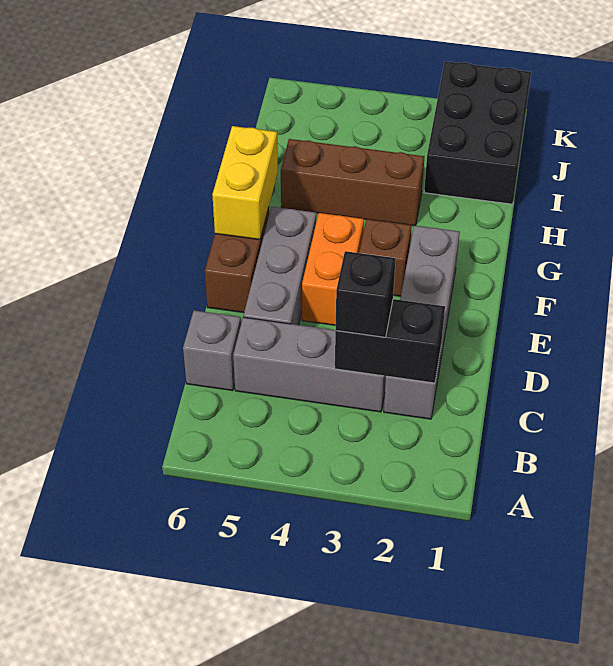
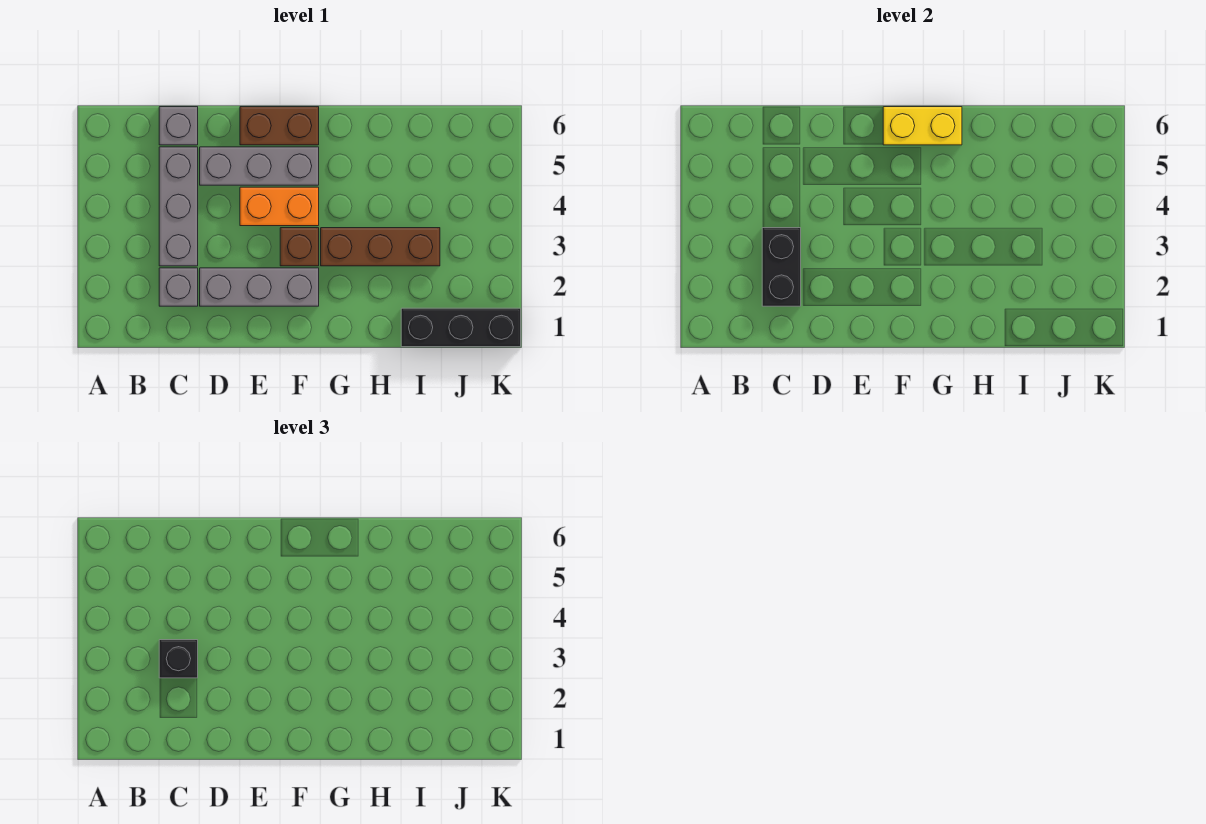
brown 1x3 brick [281,139,425,226] -> brown 1x3 brick turned to [321,228,440,266]
black 2x3 brick [424,61,531,204] -> black 1x3 brick [401,308,521,347]

